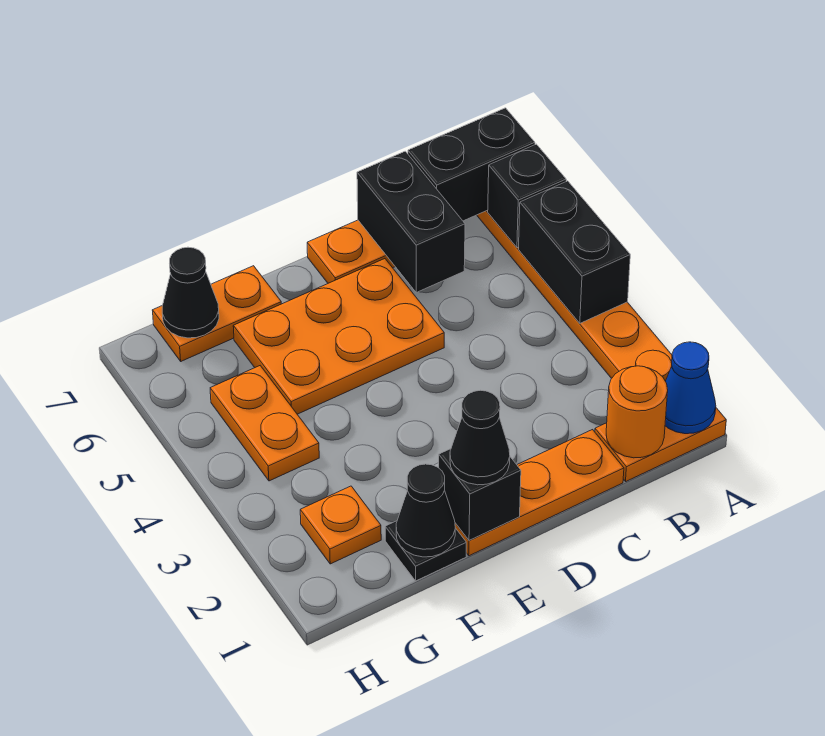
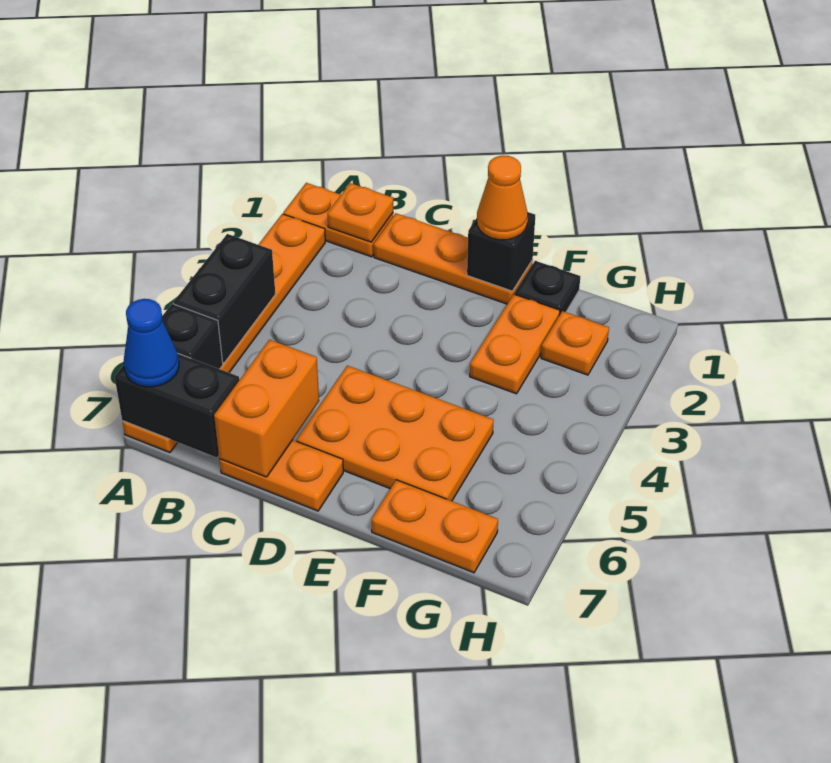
blue 1x1 cone [665,342,716,434] -> blue 1x1 cone moved to [123,299,179,387]
orange 1x1 round brick [606,366,668,458] -> orange 1x1 plate [327,183,393,242]
black 1x2 brick [357,151,465,292] -> orange 1x2 brick [214,340,319,477]
black 1x1 cone [450,390,510,485] -> orange 1x1 cone [477,155,528,240]
black 1x1 cone [396,464,455,557] -> none
orange 1x2 plate [210,366,319,481] -> orange 1x2 plate moved to [470,294,560,394]
black 1x1 cone [162,247,219,338] -> none

